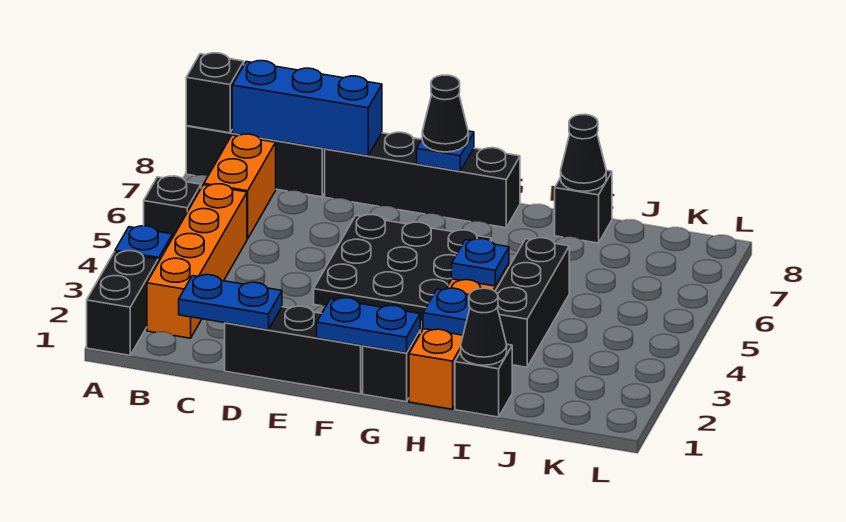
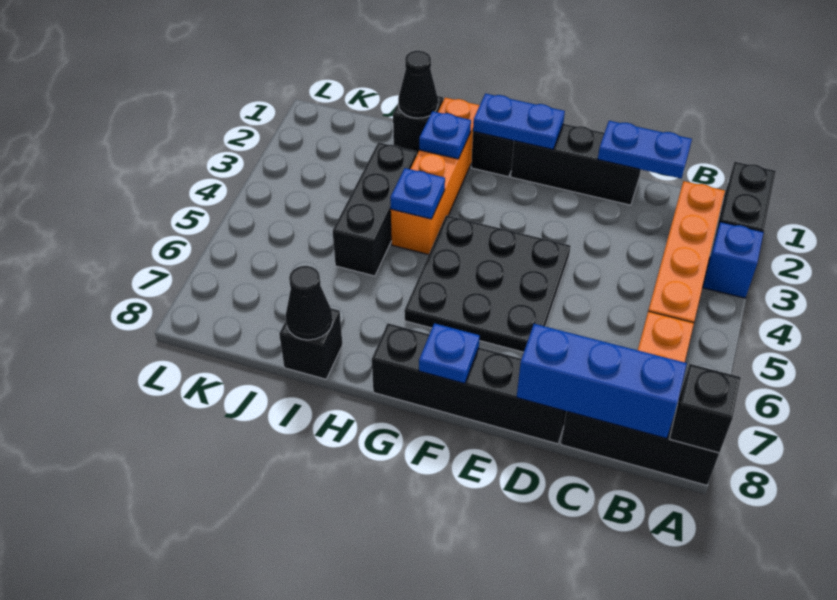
black 1x1 brick [144,176,201,238] -> none
black 1x1 cone [422,75,468,152] -> none

